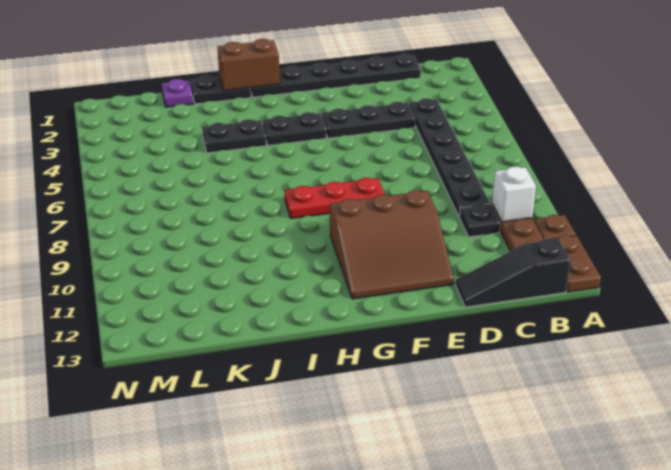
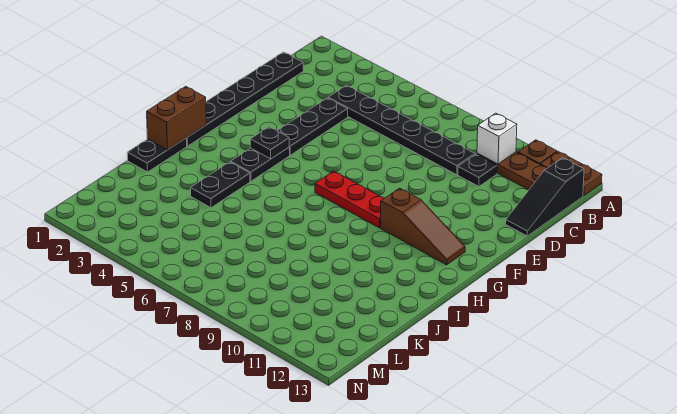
brown 3x3 slope [330,190,454,299] -> brown 1x3 slope [381,188,465,265]
red 1x3 plate [285,178,385,219] -> red 1x3 plate turned to [315,171,384,228]
none -> black 1x1 plate [250,127,289,159]
purple 1x1 plate [162,79,193,107] -> none

